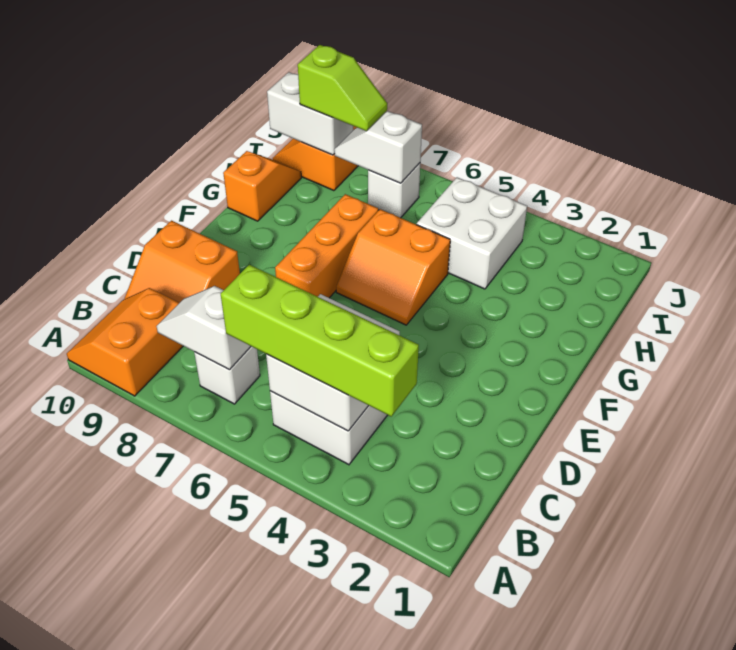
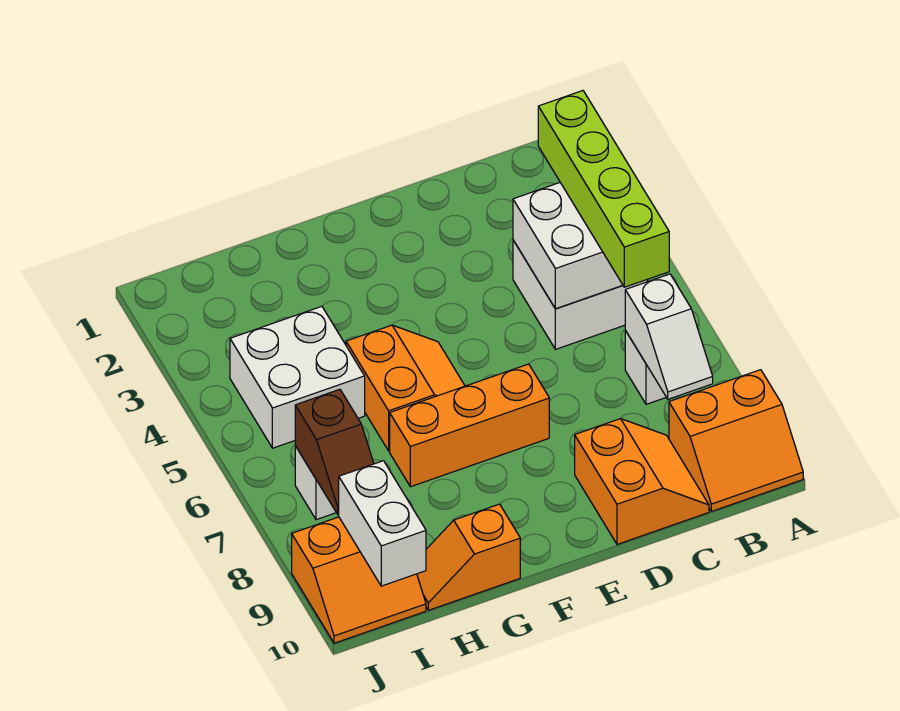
white 1x2 slope [334,111,422,183] -> brown 1x2 slope [295,389,374,515]
lime 1x2 slope [298,45,387,131] -> none

